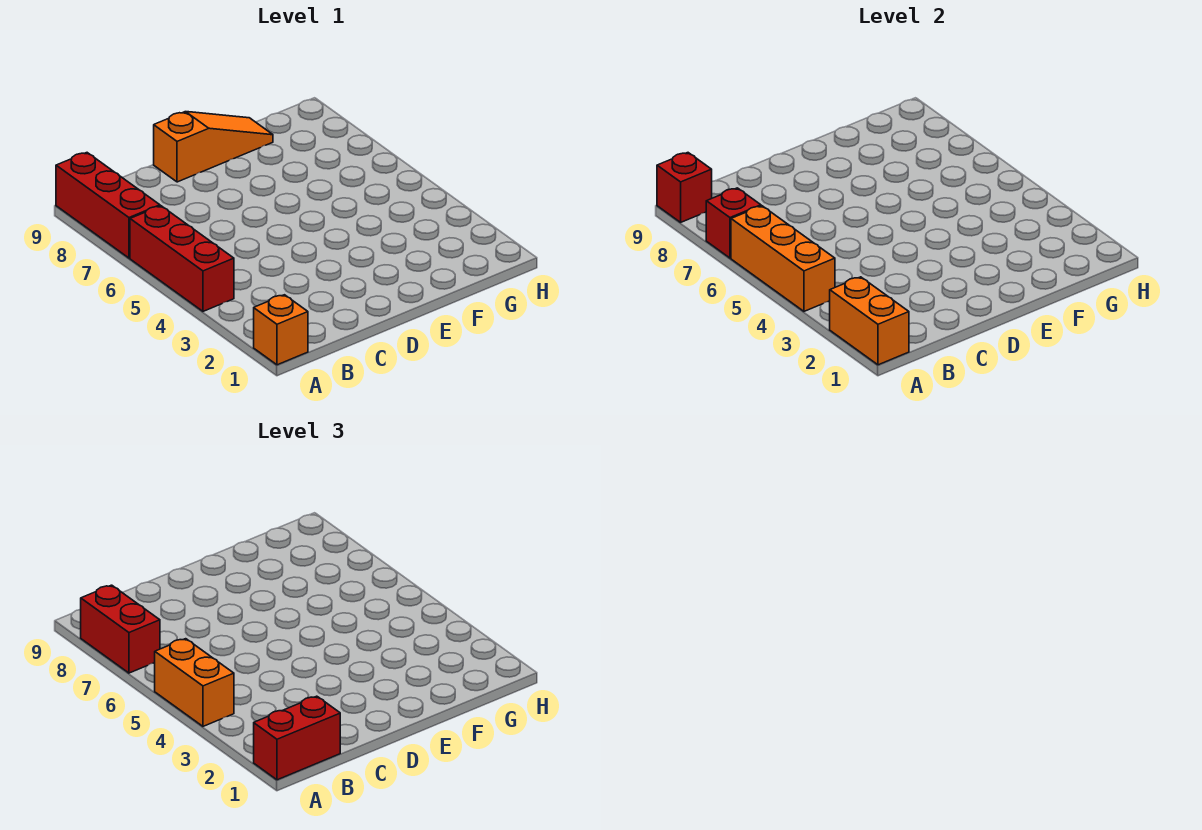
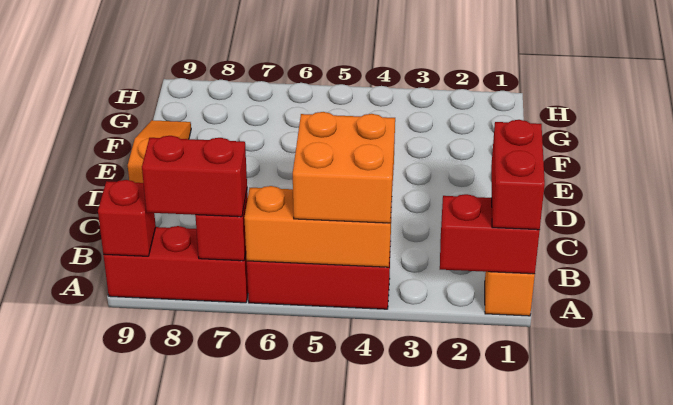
orange 1x2 brick [830,277,909,365] -> red 1x2 brick [440,194,540,274]
orange 1x2 brick [155,639,234,726] -> orange 2x2 brick [293,112,395,223]

